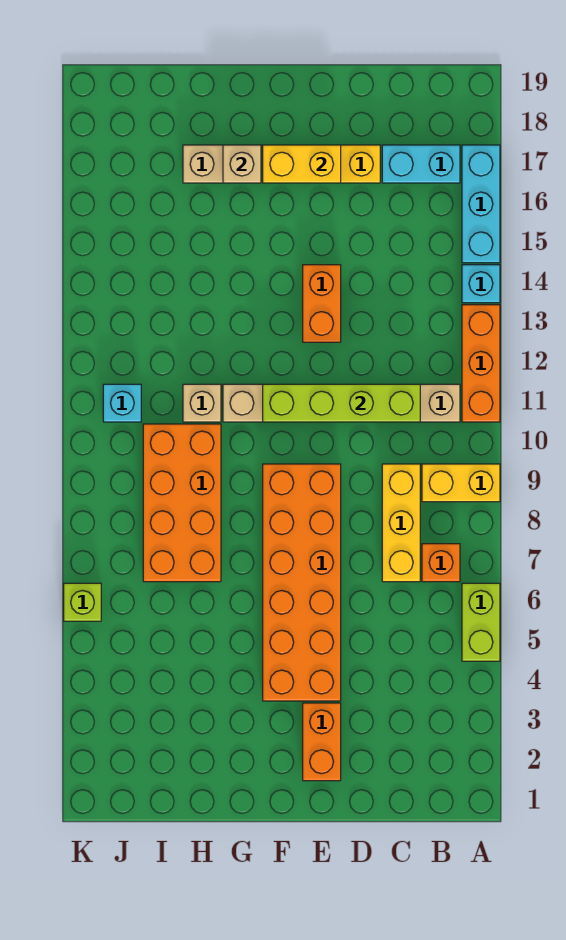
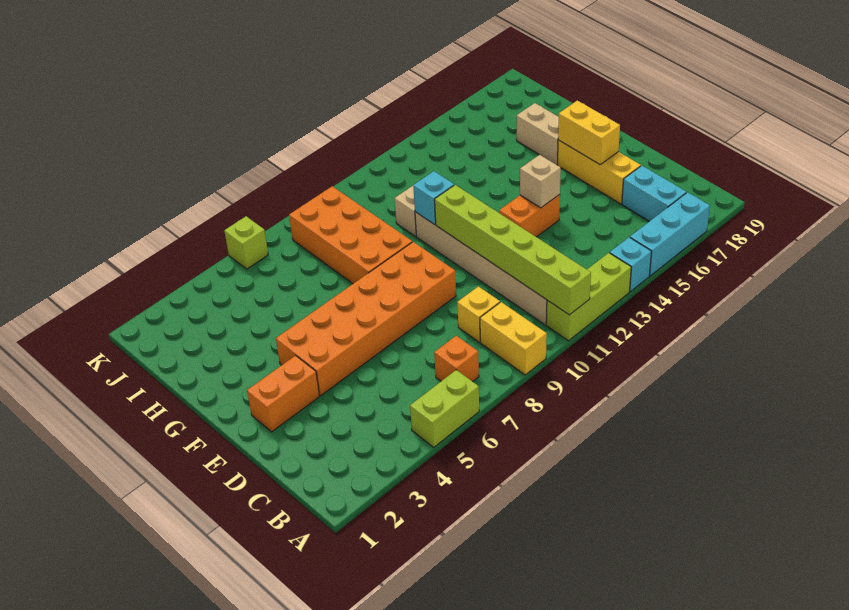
orange 1x3 brick [462,305,500,422] -> lime 1x3 brick [546,253,631,341]
yellow 1x3 brick [382,464,420,582] -> yellow 1x1 brick [457,286,500,342]
lime 1x4 brick [263,384,420,422] -> lime 1x6 brick [435,185,591,315]
tan 1x1 brick [223,145,261,183] -> tan 1x1 brick moved to [520,155,561,208]
orange 2x4 brick [143,424,221,582] -> orange 2x4 brick turned to [289,186,412,284]
cyan 1x1 brick [103,384,141,422] -> cyan 1x1 brick moved to [413,171,454,225]

